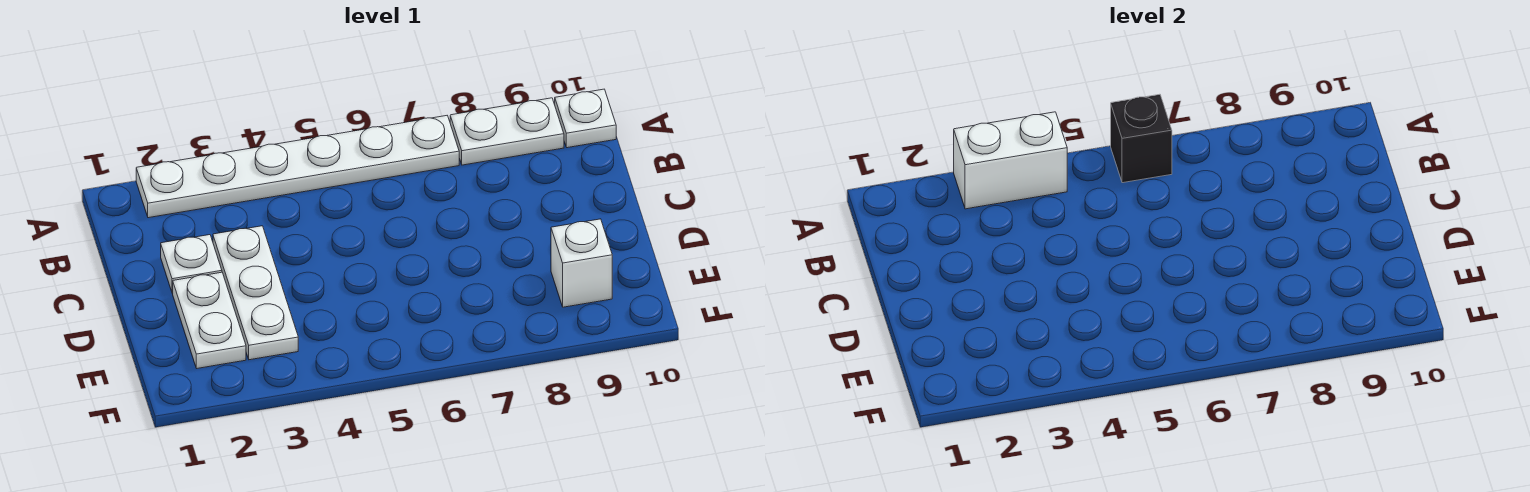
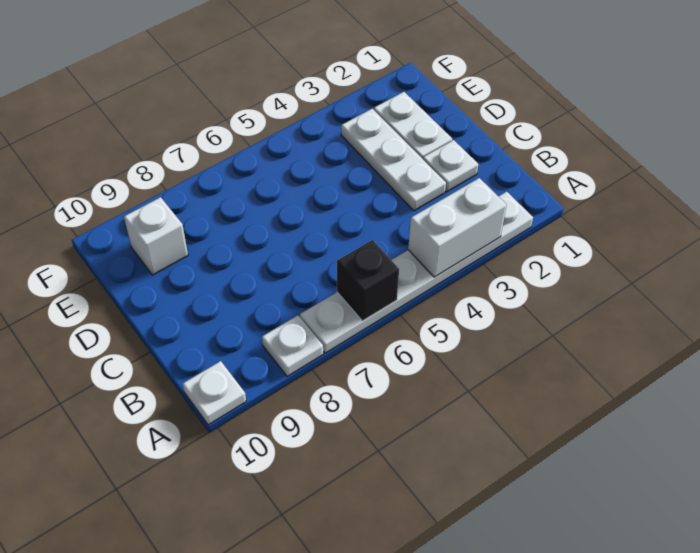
white 1x2 plate [450,98,564,165] -> white 1x1 plate [262,315,323,376]

